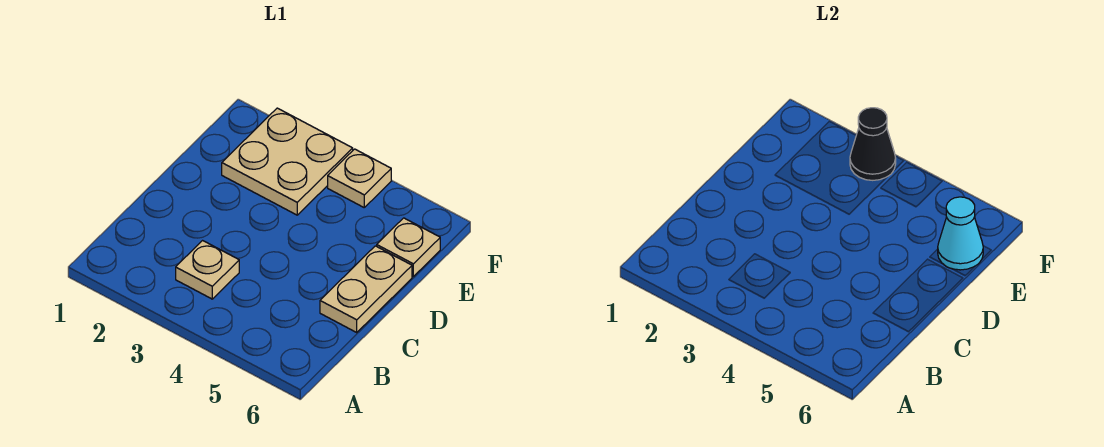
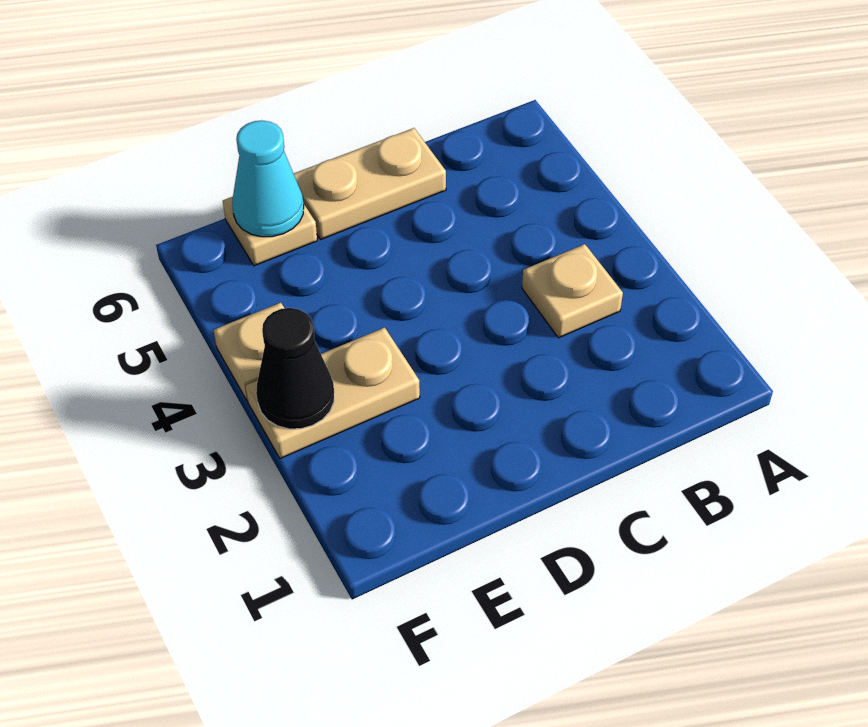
tan 2x2 plate [222,108,353,215] -> tan 1x2 plate [245,327,420,459]

